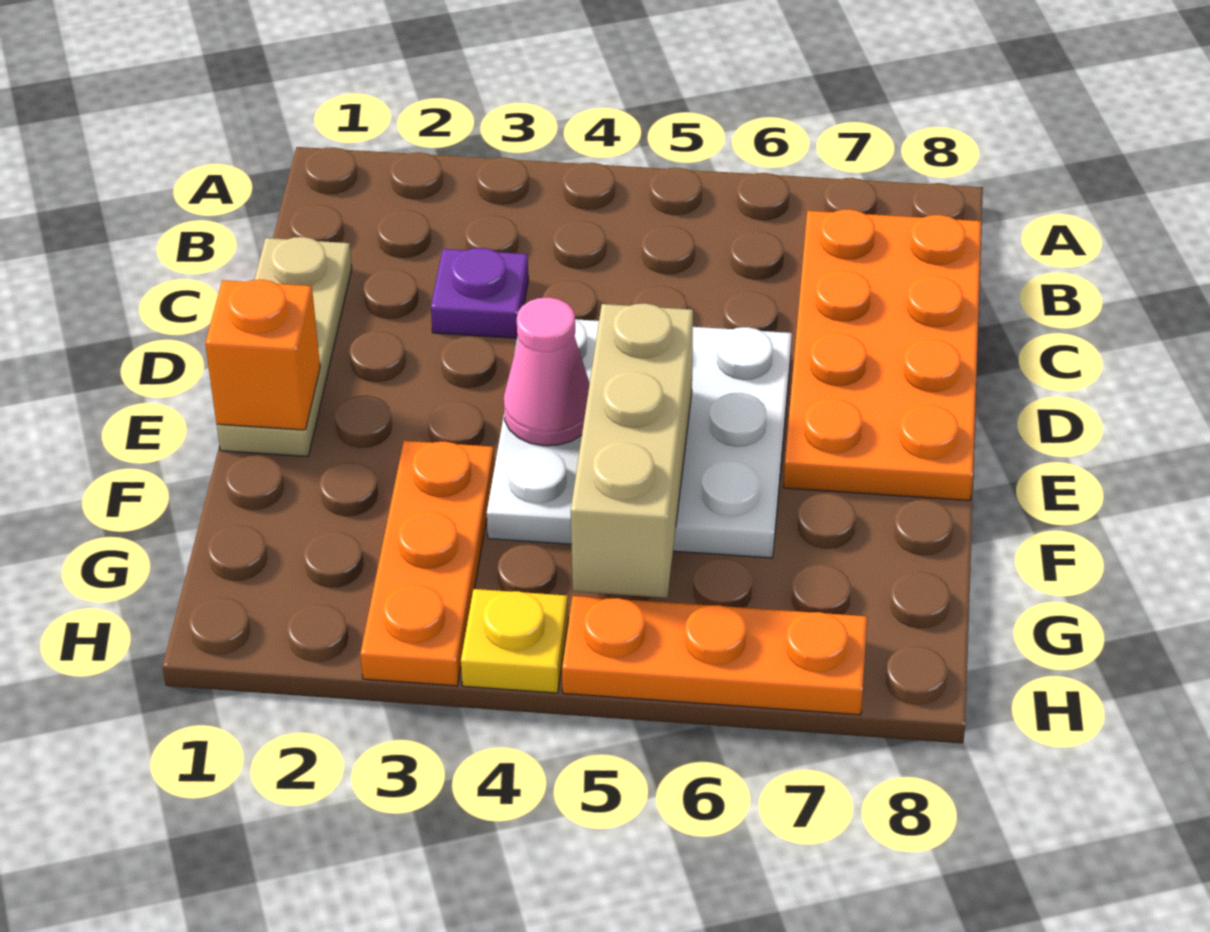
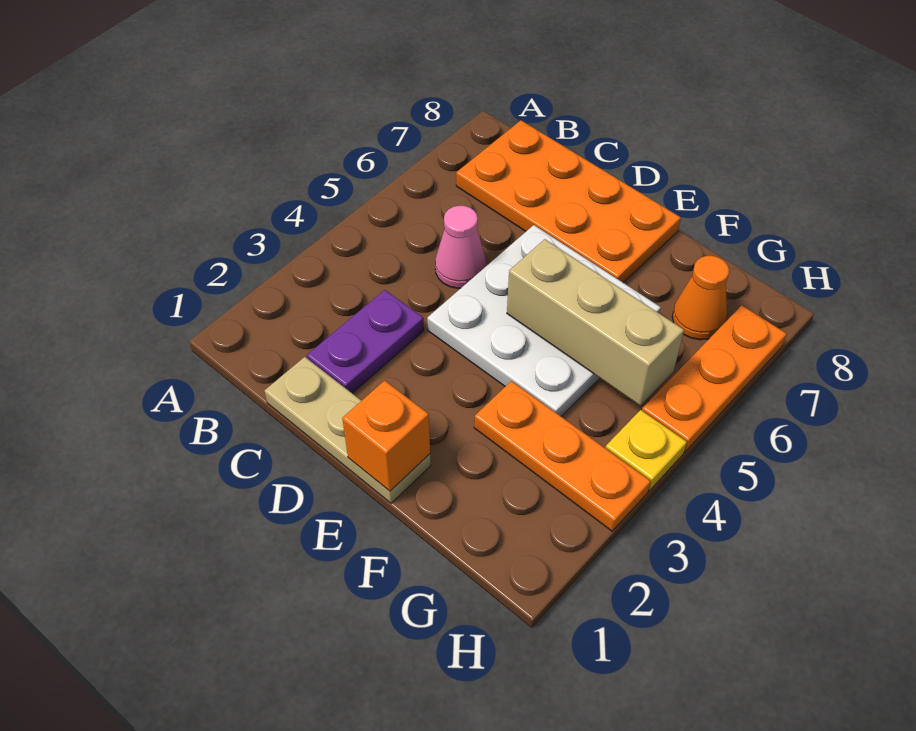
purple 1x1 plate [431,248,528,338] -> purple 1x2 plate [307,290,424,393]
pink 1x1 cone [504,297,590,446] -> pink 1x1 cone moved to [435,206,486,288]
none -> orange 1x1 cone [672,256,729,340]

